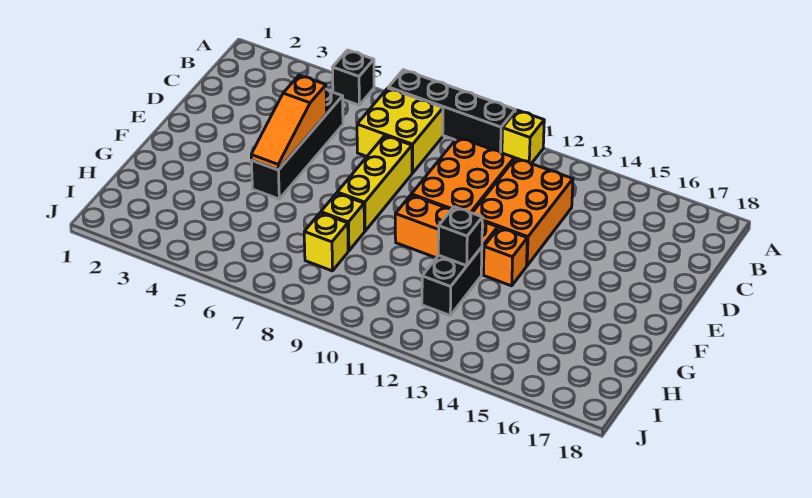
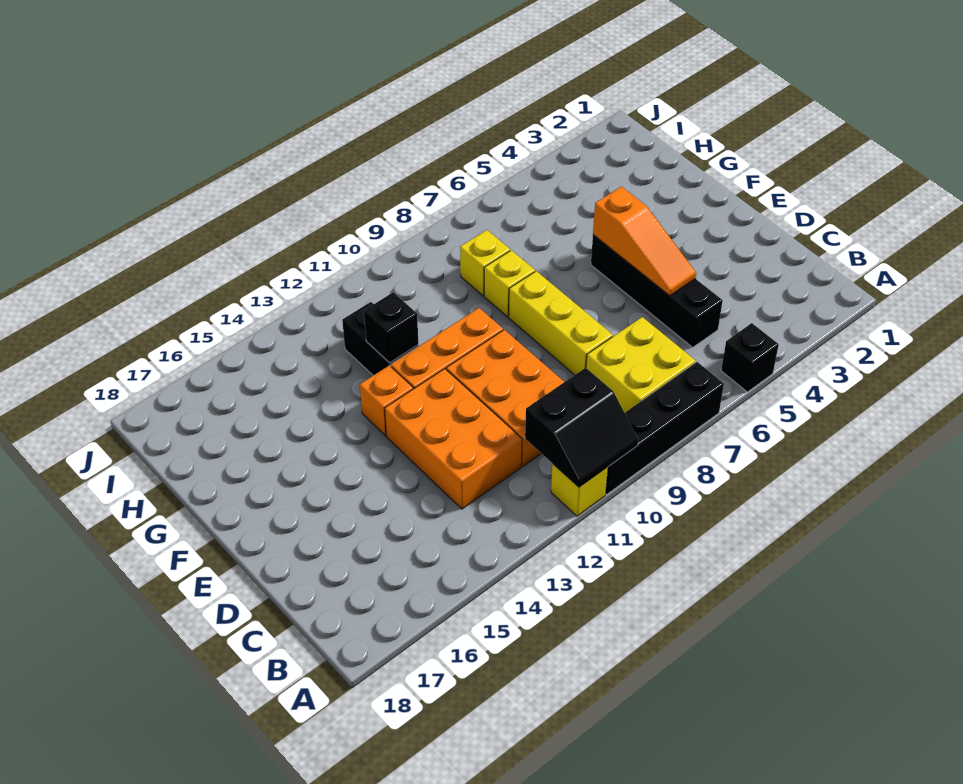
none -> black 2x2 slope [525,368,638,487]
orange 1x3 slope [251,75,327,170] -> orange 1x3 slope turned to [593,187,696,296]

